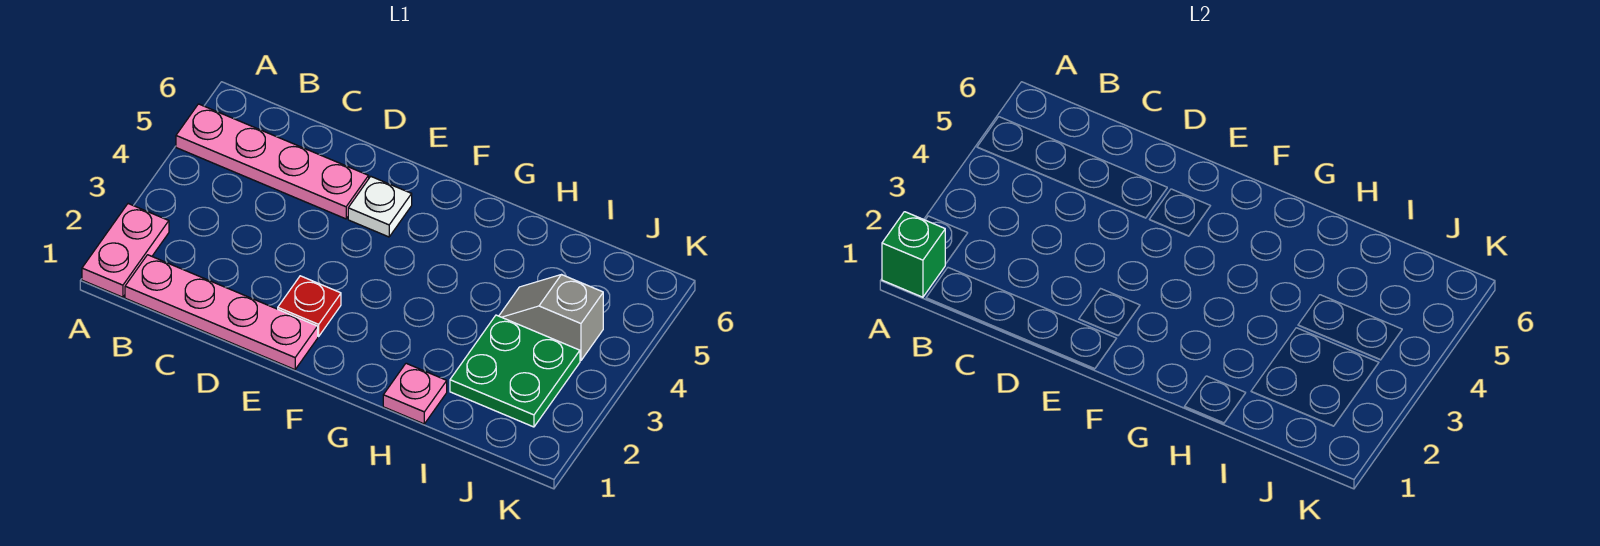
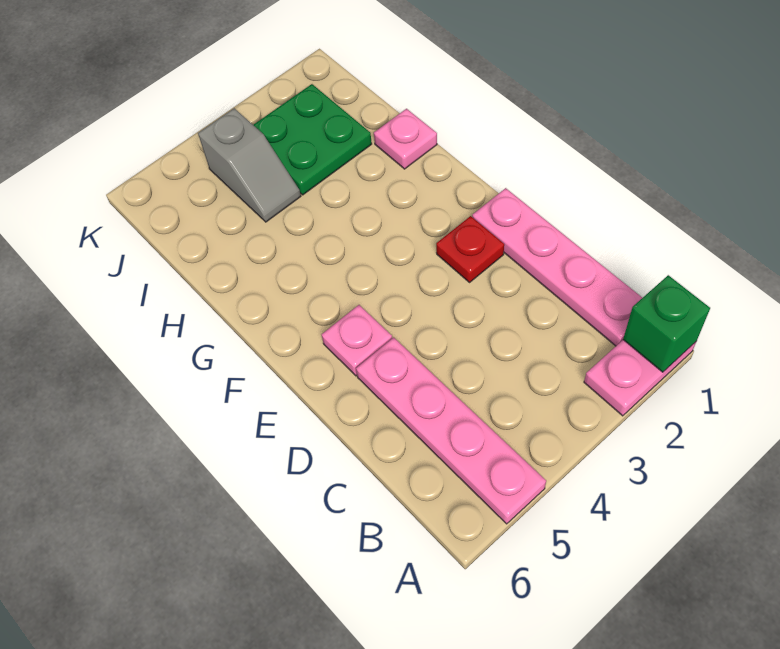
white 1x1 plate [348,177,412,237] -> pink 1x1 plate [322,305,392,376]

